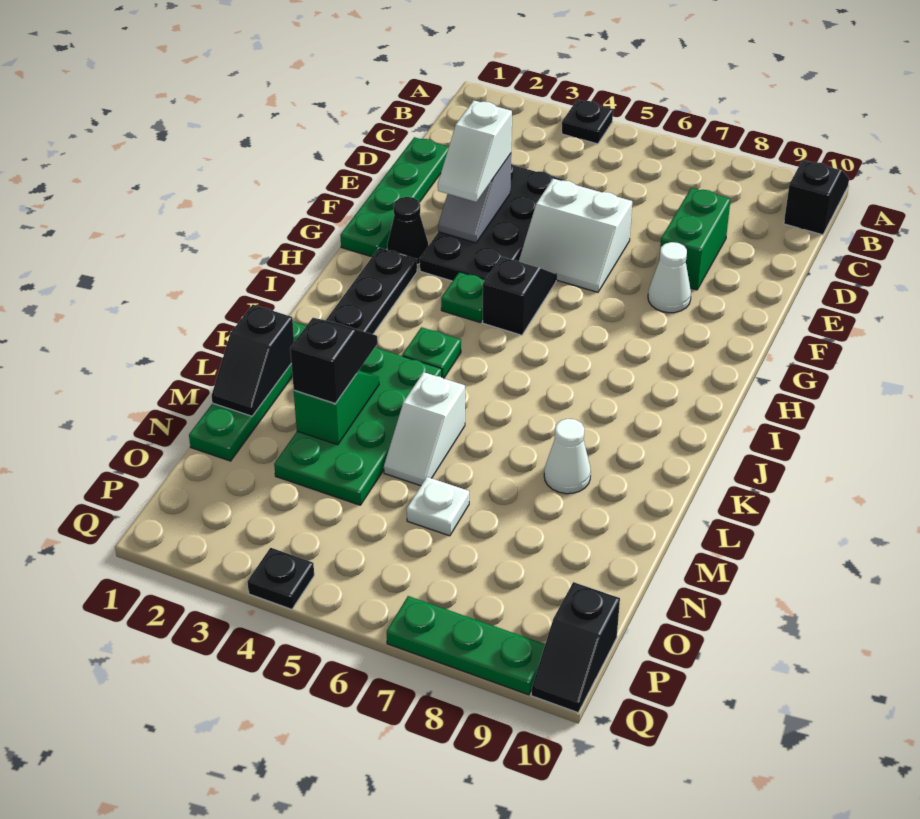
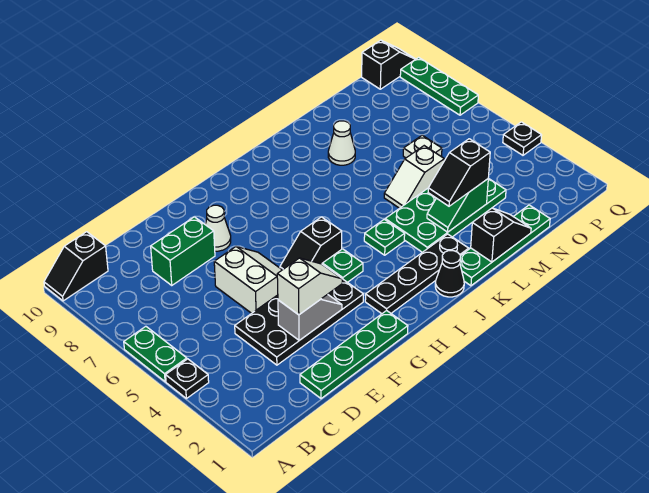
none -> green 1x2 plate [124,326,187,382]
black 1x1 cone [387,197,428,265] -> black 1x1 cone moved to [435,251,464,297]
white 1x2 slope [384,372,465,486] -> white 1x2 slope turned to [384,146,444,208]

